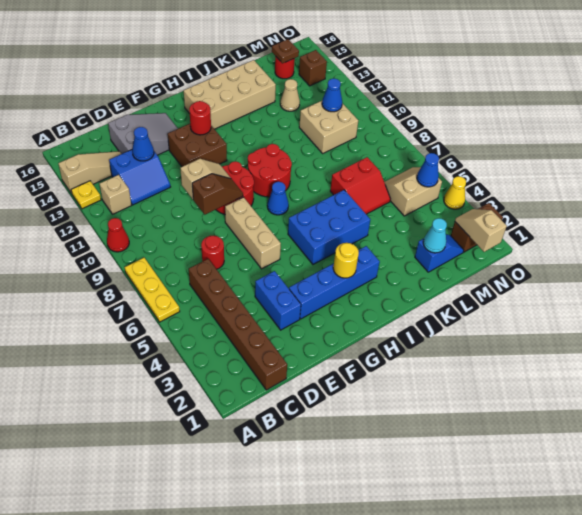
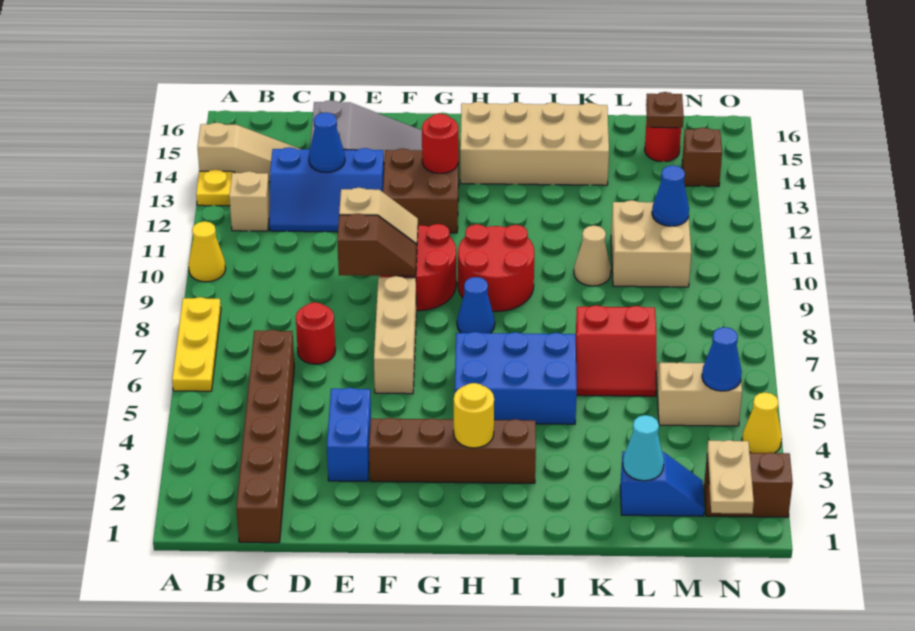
red 1x1 cone [107,218,129,252] -> yellow 1x1 cone [188,221,226,282]
blue 2x2 slope [109,150,170,205] -> blue 2x3 slope [269,147,384,232]
blue 1x4 brick [289,246,380,319] -> brown 1x4 brick [369,418,536,483]
tan 1x1 cone [280,79,300,111] -> tan 1x1 cone moved to [574,226,611,286]
tan 1x2 slope [455,209,507,252] -> tan 1x2 plate [707,440,754,514]

